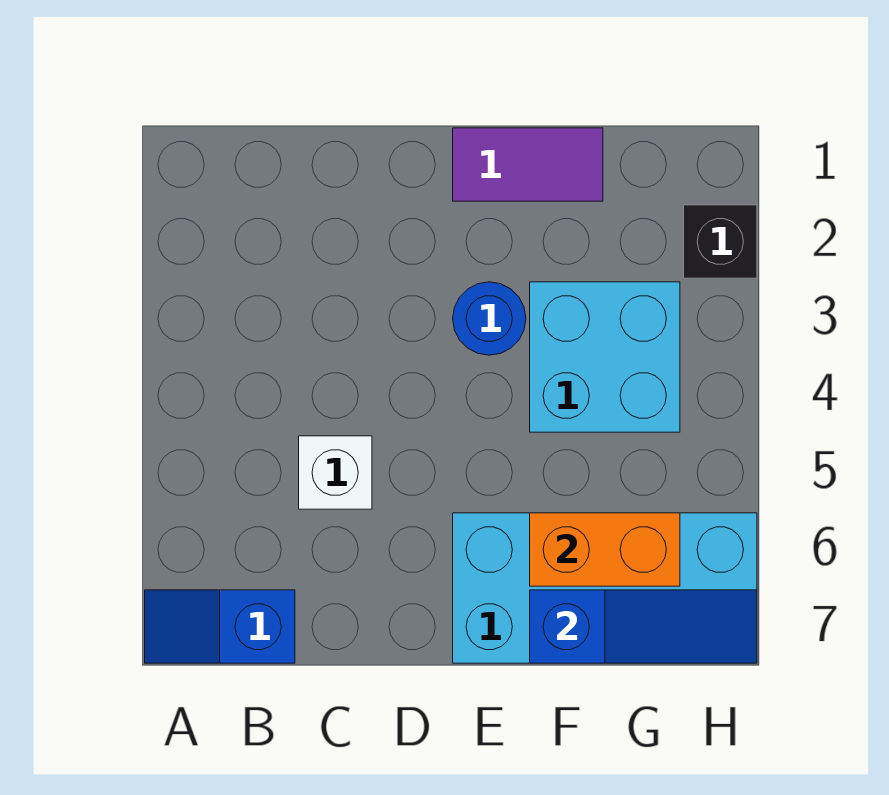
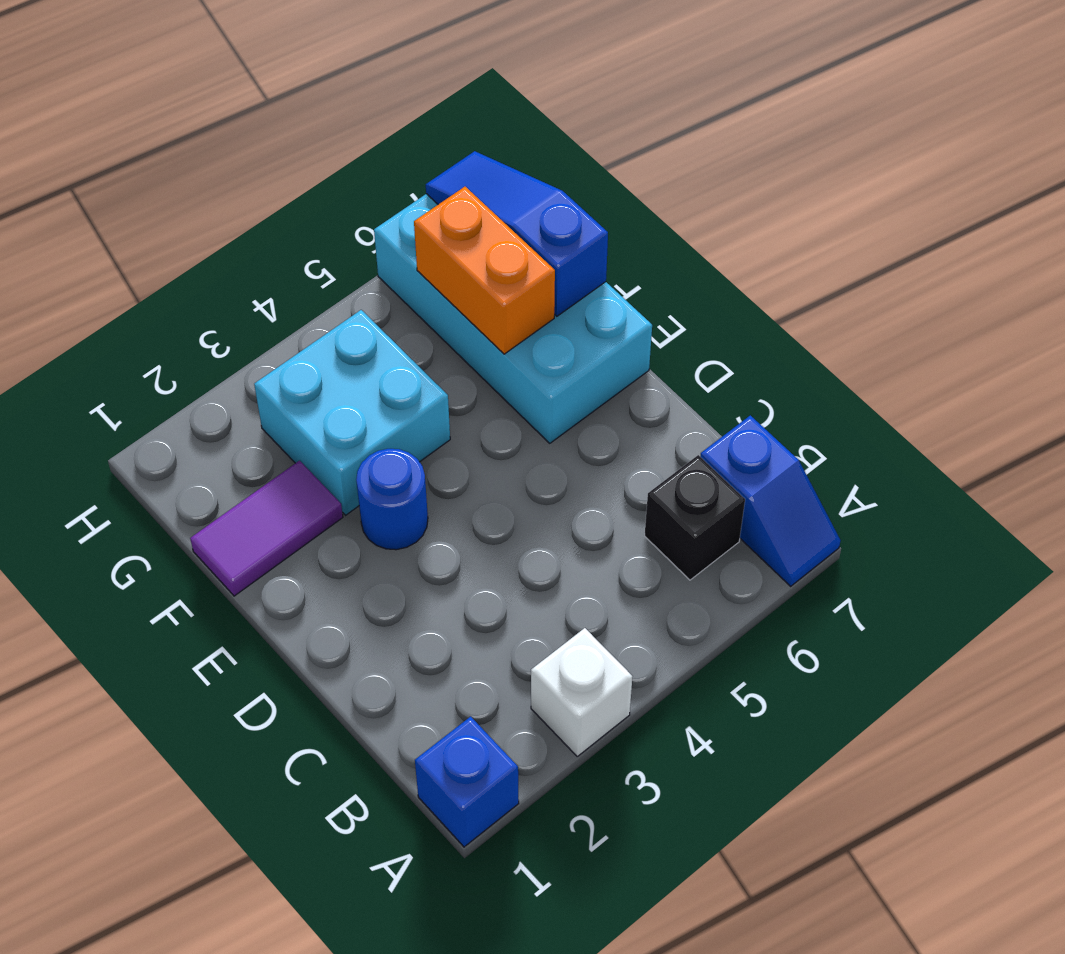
none -> blue 1x1 brick [415,717,519,847]
white 1x1 brick [299,436,372,509] -> white 1x1 brick moved to [531,628,633,756]
purple 1x2 tile [453,128,603,201] -> purple 1x2 tile turned to [190,461,343,596]
black 1x1 brick [684,205,757,278] -> black 1x1 brick moved to [645,455,745,580]

